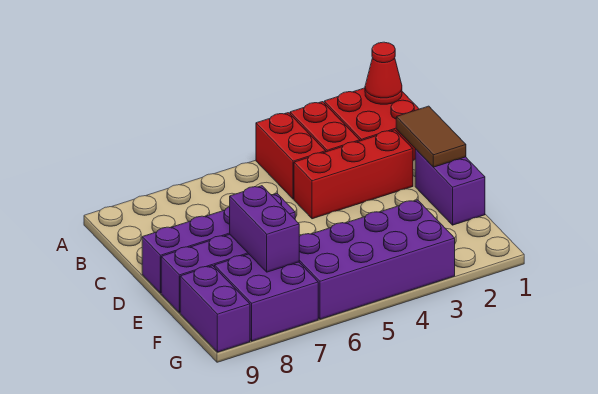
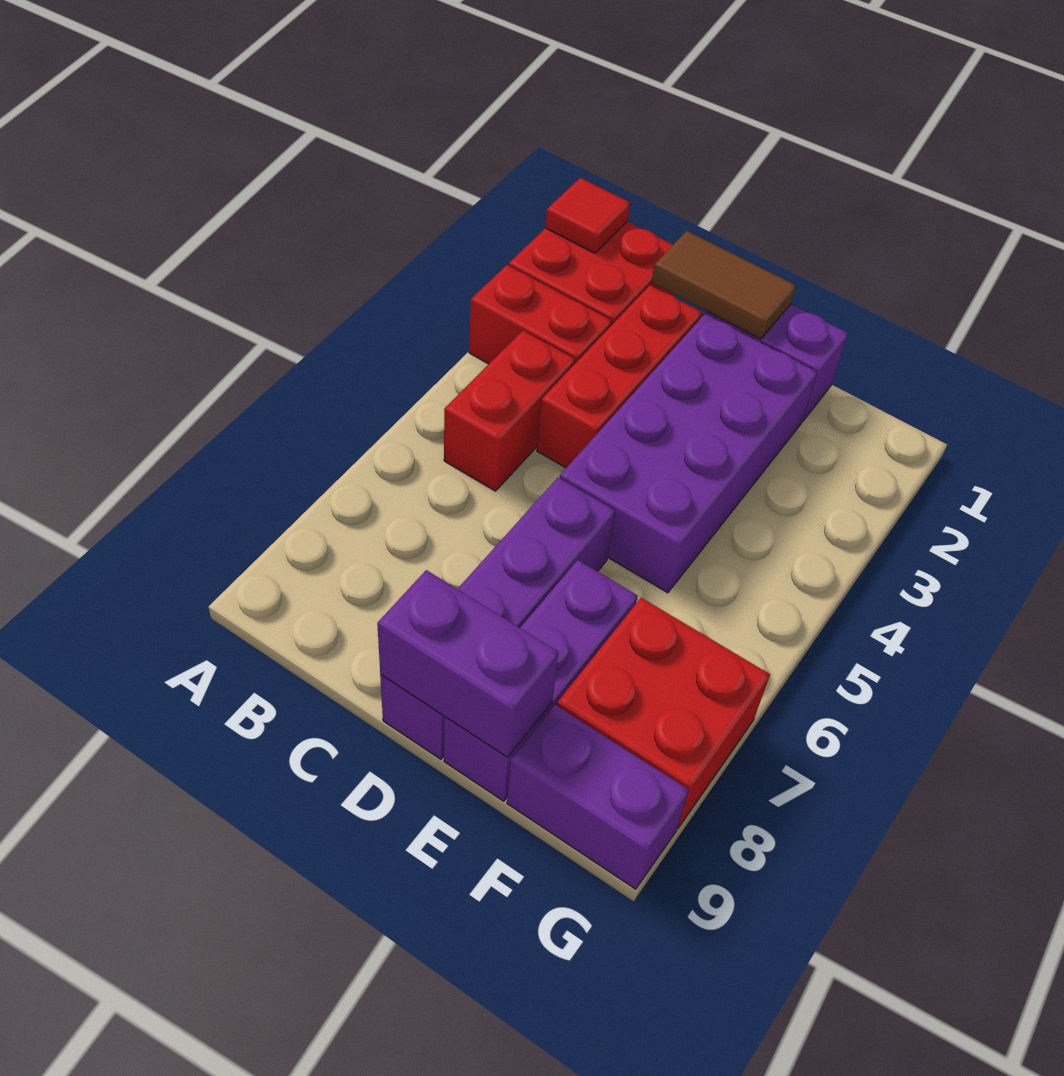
red 1x1 cone [365,42,402,104] -> red 1x1 tile [545,178,630,253]
red 1x2 brick [256,113,326,199] -> red 1x2 brick turned to [444,331,575,491]
purple 1x2 brick [230,186,299,272] -> purple 1x2 brick moved to [377,570,559,757]
purple 2x4 brick [299,200,455,319] -> purple 2x4 brick moved to [560,314,817,593]
purple 2x2 brick [214,254,318,341] -> red 2x2 brick [557,598,770,829]

